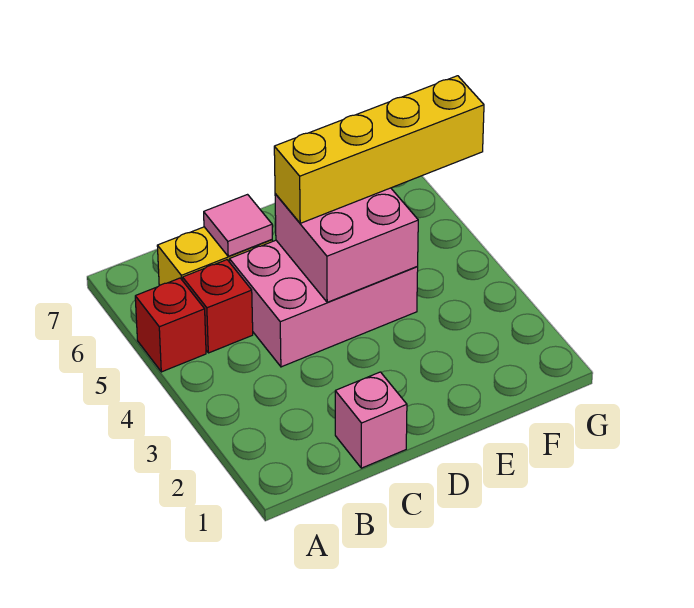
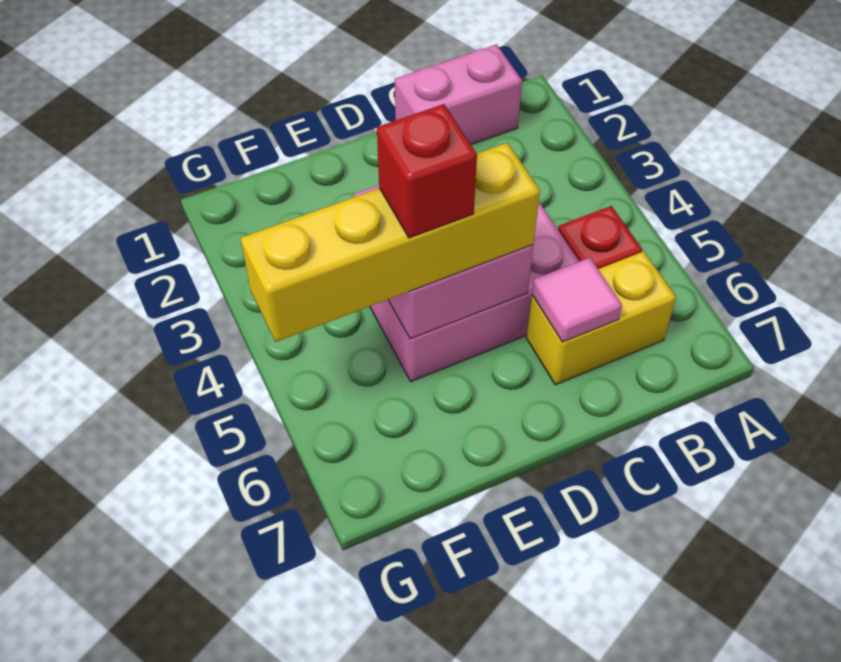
red 1x1 brick [135,278,206,372] -> red 1x1 brick moved to [377,104,477,238]
pink 1x1 brick [335,372,407,468] -> pink 1x2 brick [395,45,522,145]

